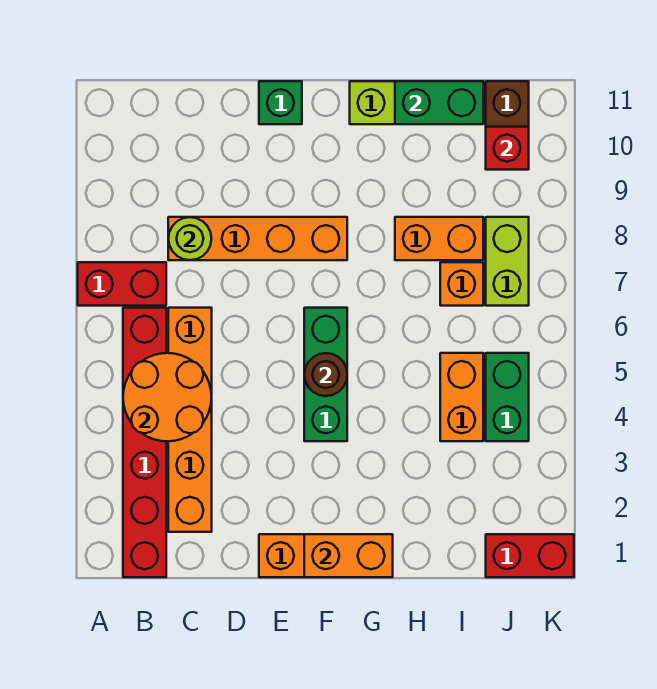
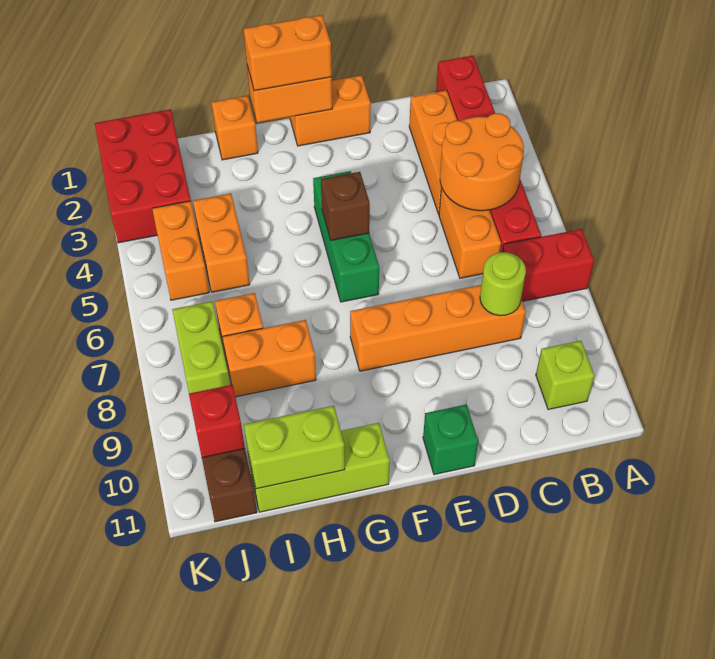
none -> lime 1x1 brick [536,341,594,410]
none -> orange 1x2 brick [244,15,332,91]
brown 1x1 round brick [304,353,347,396] -> brown 1x1 brick [321,172,370,240]
none -> orange 1x1 brick [212,96,258,160]
green 1x2 brick [395,81,483,124] -> lime 1x2 brick [244,406,345,489]
red 1x2 brick [486,534,574,577] -> red 2x3 brick [95,109,191,243]
green 1x2 brick [486,353,529,441] -> orange 1x2 brick [152,201,209,300]

